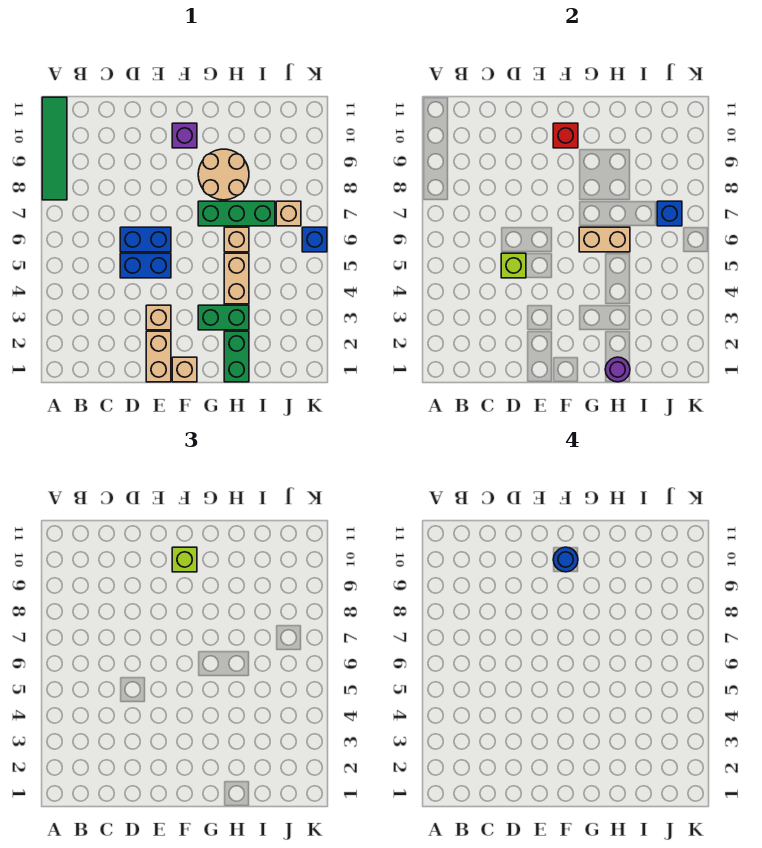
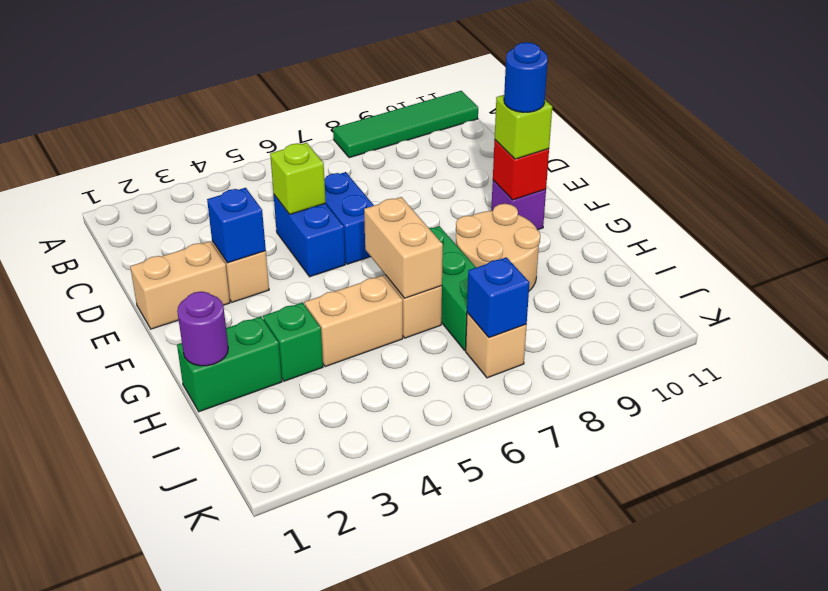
tan 1x1 brick [172,357,197,382] -> none
green 1x2 brick [198,305,249,330] -> green 1x1 brick [263,303,323,381]
blue 1x1 brick [302,227,327,252] -> blue 1x1 brick moved to [207,188,266,263]

